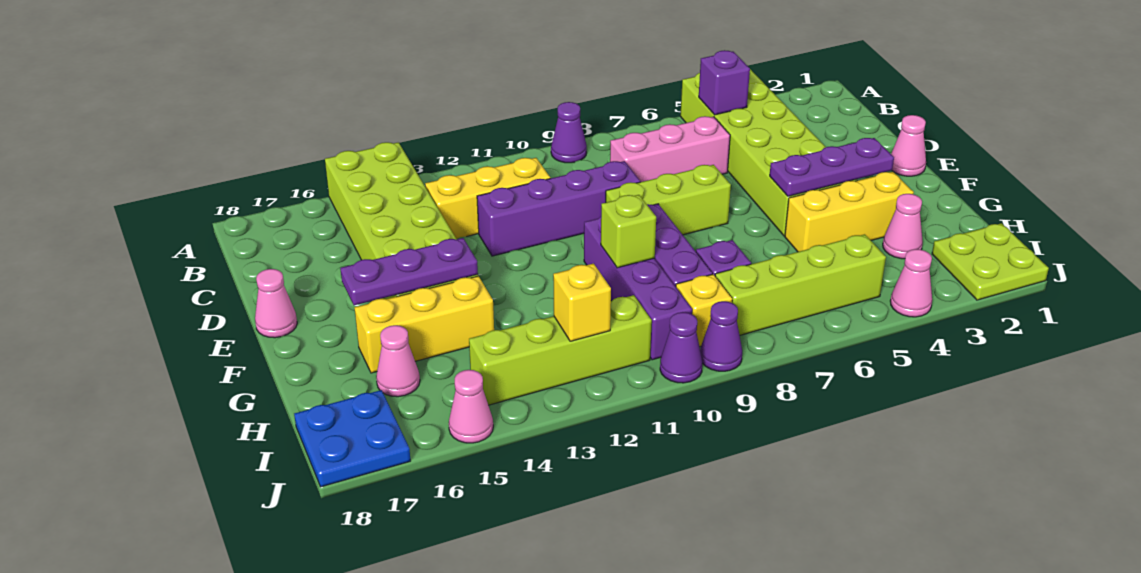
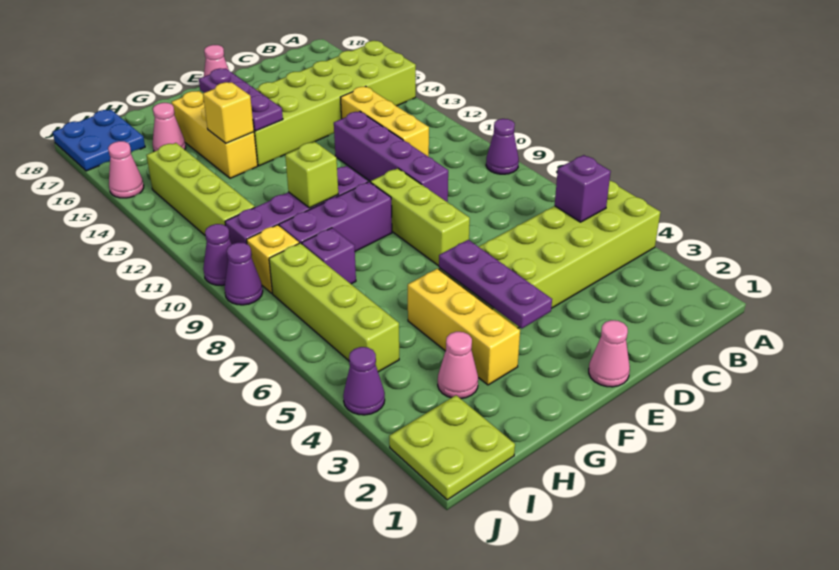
pink 1x3 brick [610,116,730,182] -> none
yellow 1x1 brick [553,264,611,341] -> yellow 1x1 brick moved to [203,82,254,143]
pink 1x1 cone [890,249,932,317] -> purple 1x1 cone [343,347,385,415]

